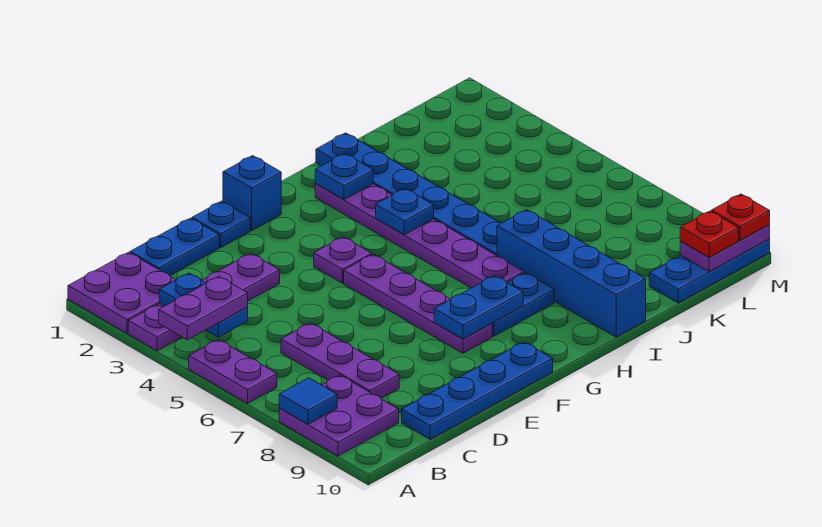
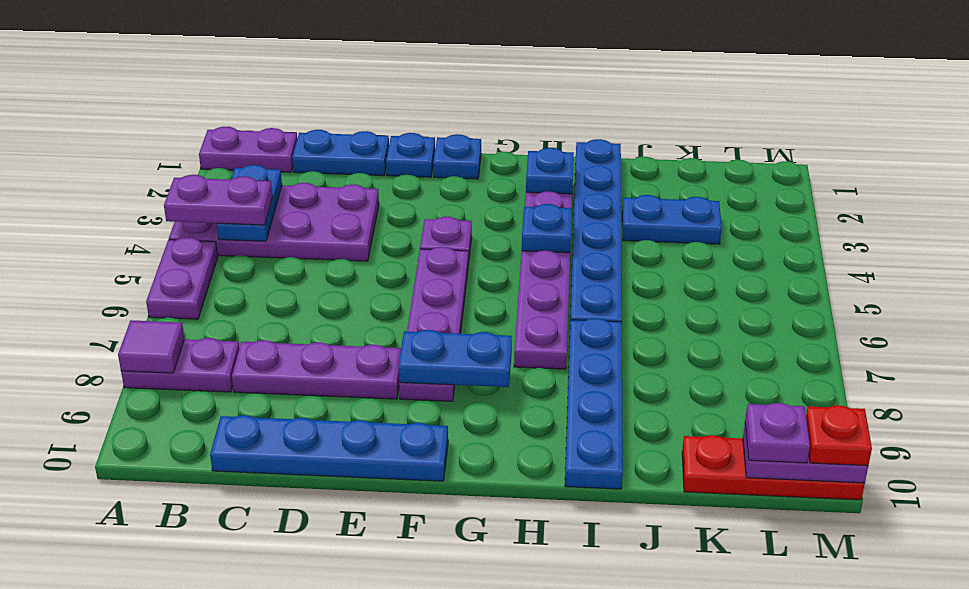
purple 2x2 plate [68,252,176,333] -> purple 1x2 plate [199,127,297,172]
purple 1x4 plate [128,253,280,351] -> purple 2x4 plate [169,183,379,261]
purple 2x2 plate [279,375,399,456] -> purple 1x2 plate [121,338,239,392]
blue 1x1 tile [279,378,337,424] -> purple 1x1 tile [118,320,184,373]
purple 1x3 plate [281,323,399,398] -> purple 1x3 plate turned to [232,340,401,399]
blue 1x1 brick [223,156,281,230] -> blue 1x1 plate [433,134,481,179]
blue 1x2 plate [492,273,554,336] -> blue 1x2 plate moved to [622,195,722,244]
blue 1x4 brick [497,210,646,337] -> blue 1x4 plate [565,318,623,489]
blue 1x3 plate [649,239,770,303] -> red 1x3 plate [682,435,865,500]
red 1x1 plate [680,211,739,257] -> purple 1x1 plate [745,403,810,463]

